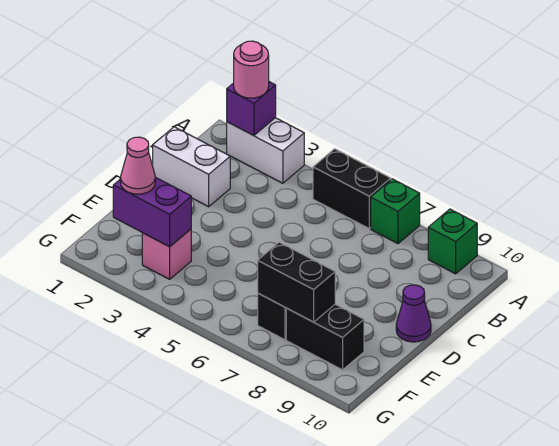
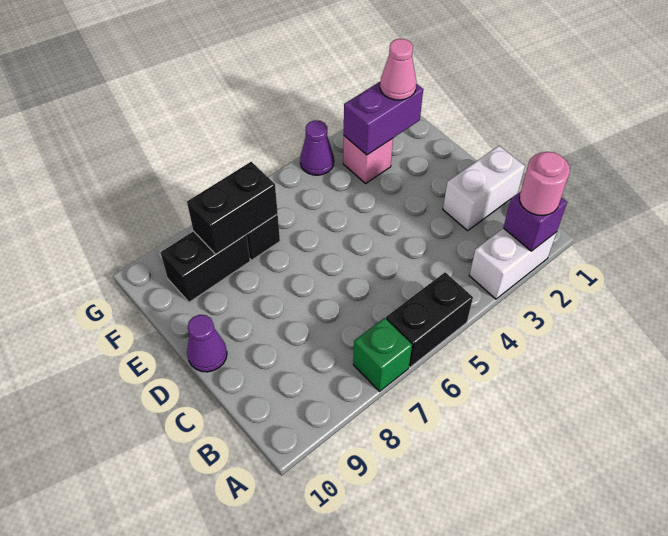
green 1x1 brick [428,209,477,274] -> none
none -> purple 1x1 cone [300,120,334,175]

